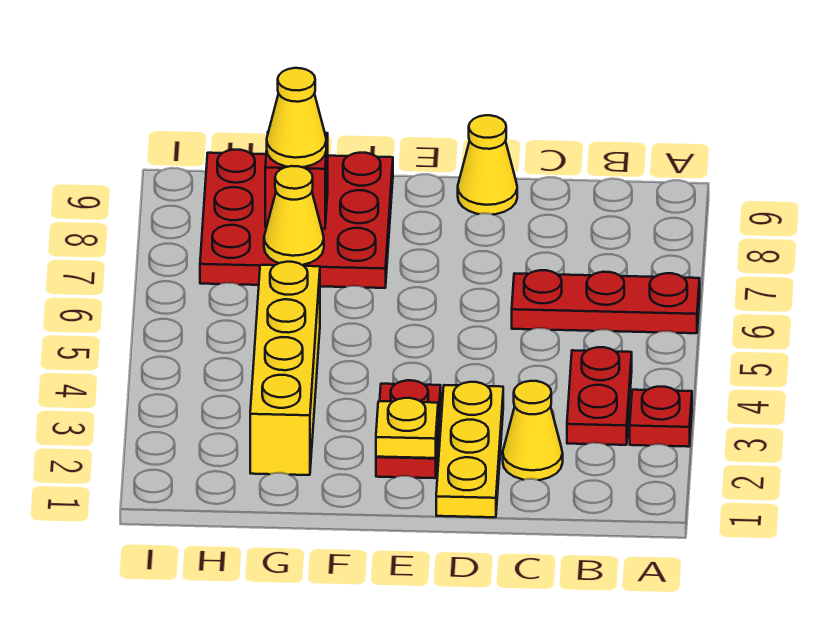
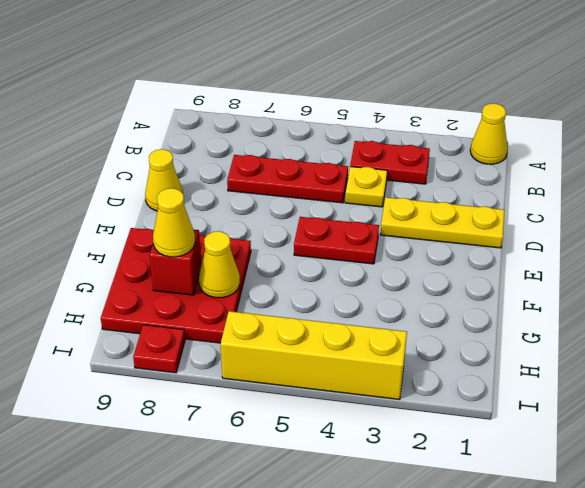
red 1x1 plate [630,387,692,447] -> red 1x1 plate moved to [133,325,185,373]
red 1x3 plate [512,270,700,333] -> red 1x3 plate turned to [227,155,348,203]
yellow 1x1 cone [503,381,563,480] -> yellow 1x1 cone moved to [470,103,508,164]
red 1x2 plate [376,380,441,478] -> red 1x2 plate moved to [294,217,379,264]
yellow 1x1 plate [376,398,438,458] -> yellow 1x1 plate moved to [345,167,387,207]
yellow 1x4 brick [250,262,320,475] -> yellow 1x4 brick moved to [221,311,407,400]

